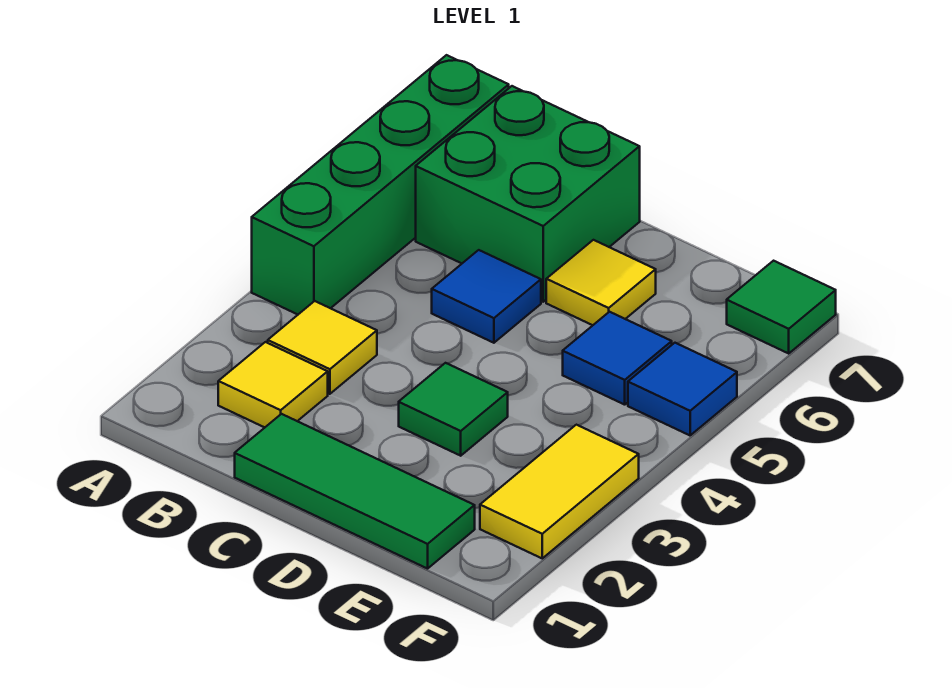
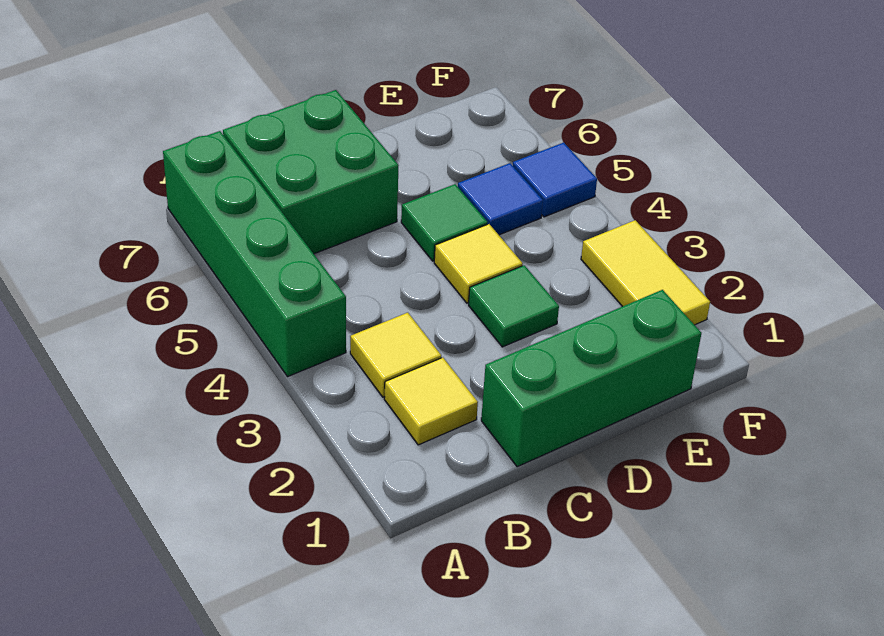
green 1x3 tile [235,414,475,569] -> green 1x3 brick [481,290,701,467]
blue 1x1 tile [432,250,541,343] -> none
yellow 1x1 tile [546,240,656,325] -> yellow 1x1 tile moved to [434,224,523,303]
green 1x1 tile [727,261,836,353] -> green 1x1 tile moved to [401,184,487,261]

